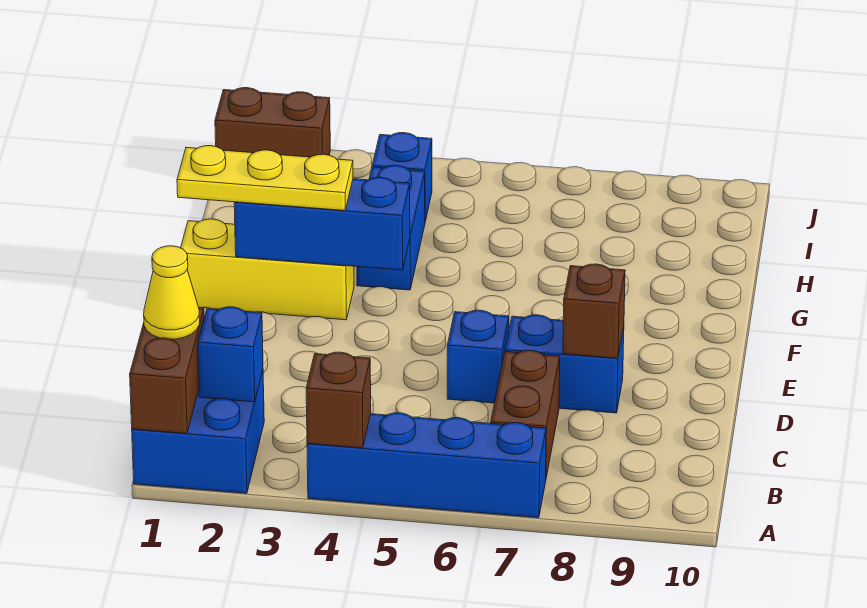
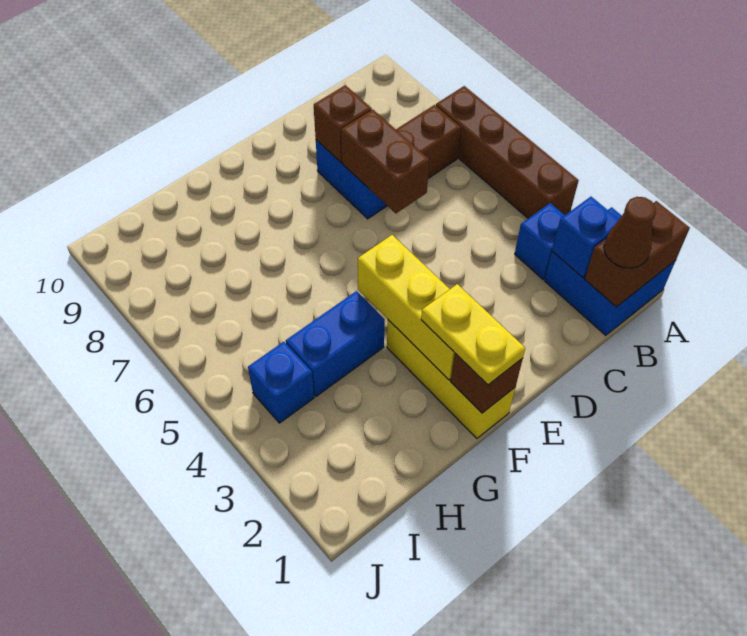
blue 1x4 brick [307,413,546,518] -> brown 1x4 brick [436,86,579,218]
brown 1x1 brick [306,352,371,448] -> brown 1x1 brick moved to [451,353,523,413]
yellow 1x1 cone [144,246,200,339] -> brown 1x1 cone [604,197,656,268]
blue 1x1 brick [447,310,509,403] -> blue 1x1 brick moved to [515,203,565,279]
yellow 1x3 plate [177,146,353,211] -> yellow 1x2 plate [421,284,525,385]
blue 1x3 brick [234,177,410,270] -> yellow 1x3 brick [358,235,455,380]
brown 1x2 brick [215,88,330,157] -> brown 1x2 brick moved to [341,110,429,213]

